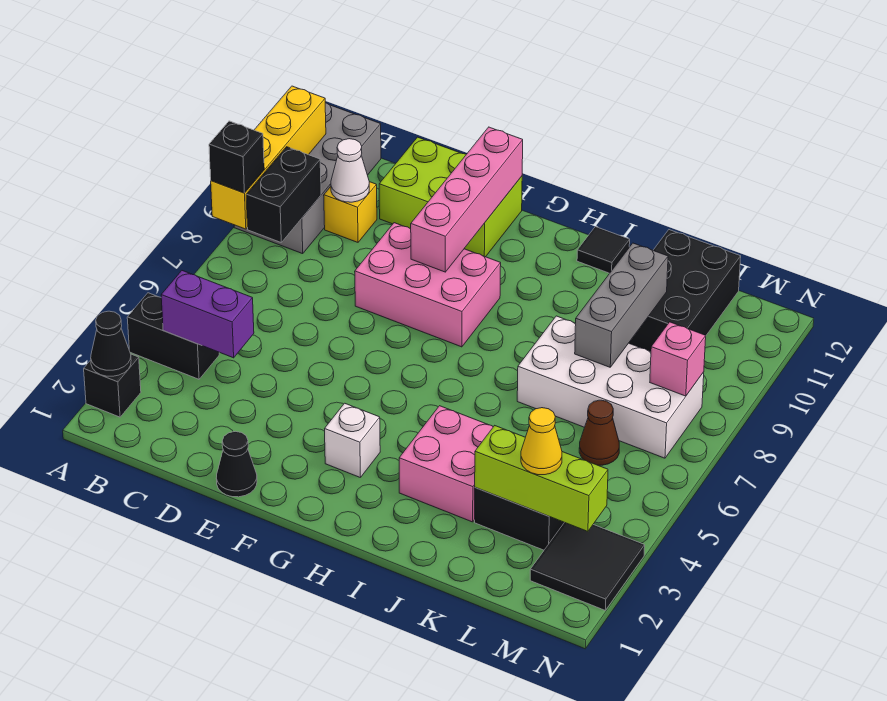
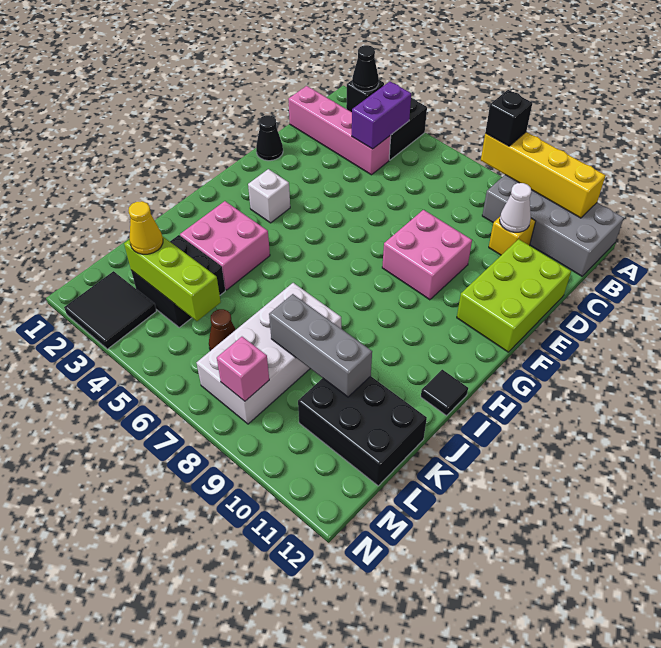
black 1x2 brick [246,147,321,242] -> none
pink 2x3 brick [355,223,501,347] -> pink 2x2 brick [382,210,472,300]
pink 1x4 brick [411,127,523,272] -> pink 1x4 brick moved to [289,86,391,175]
lime 1x3 brick [475,426,608,531] -> lime 1x3 brick turned to [124,236,221,321]

